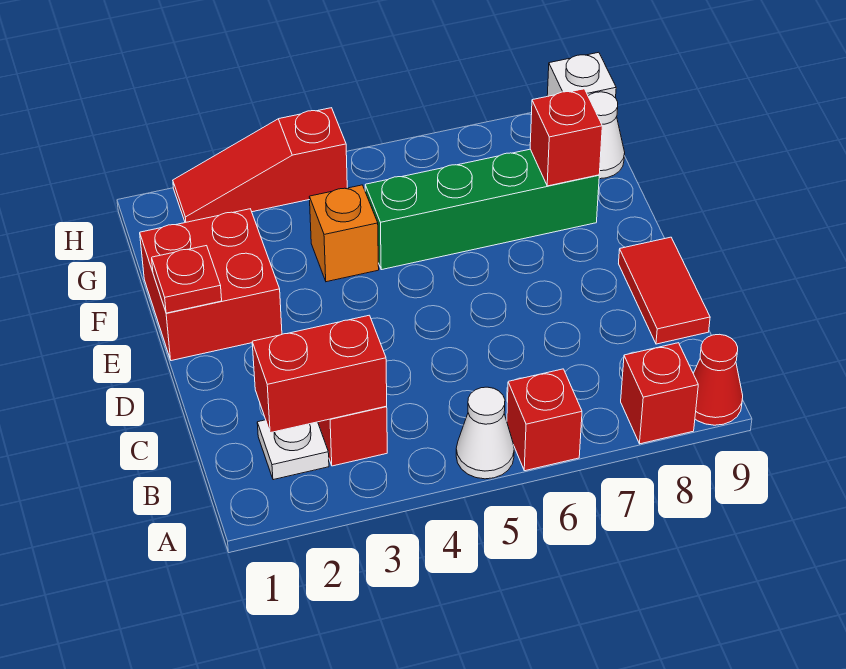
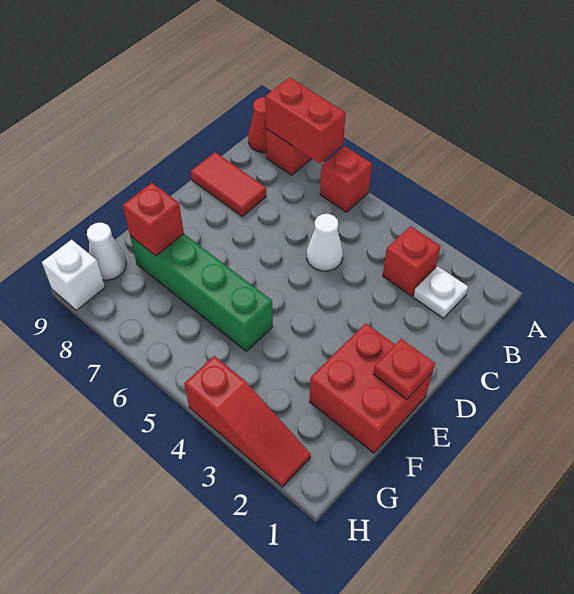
white 1x1 cone [456,387,514,479] -> white 1x1 cone moved to [307,214,343,271]
red 1x2 brick [252,315,387,433] -> red 1x2 brick moved to [265,77,346,164]
red 1x2 tile [619,237,710,344] -> red 1x2 tile turned to [191,152,266,216]
orange 1x1 brick [309,185,379,282] -> none

